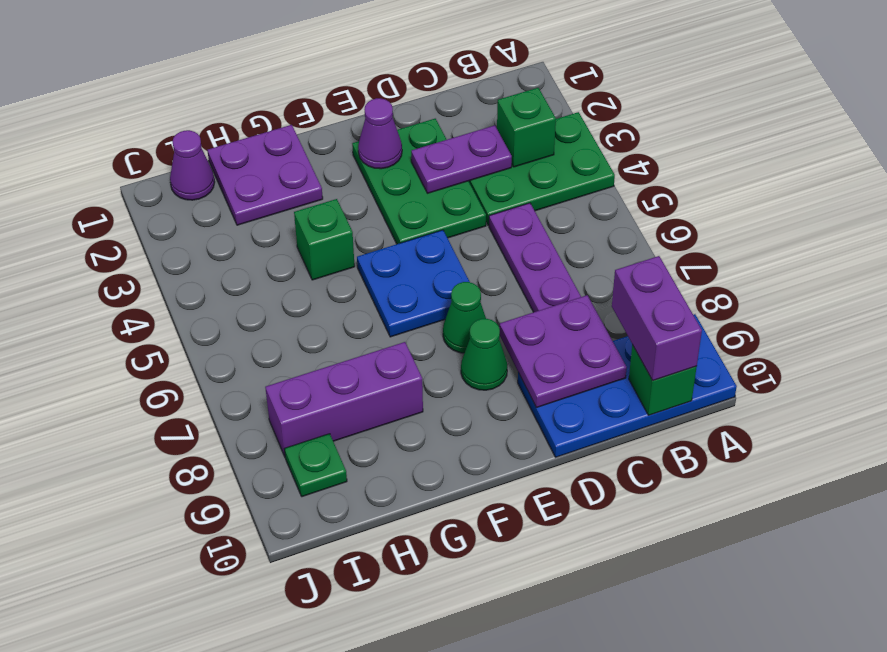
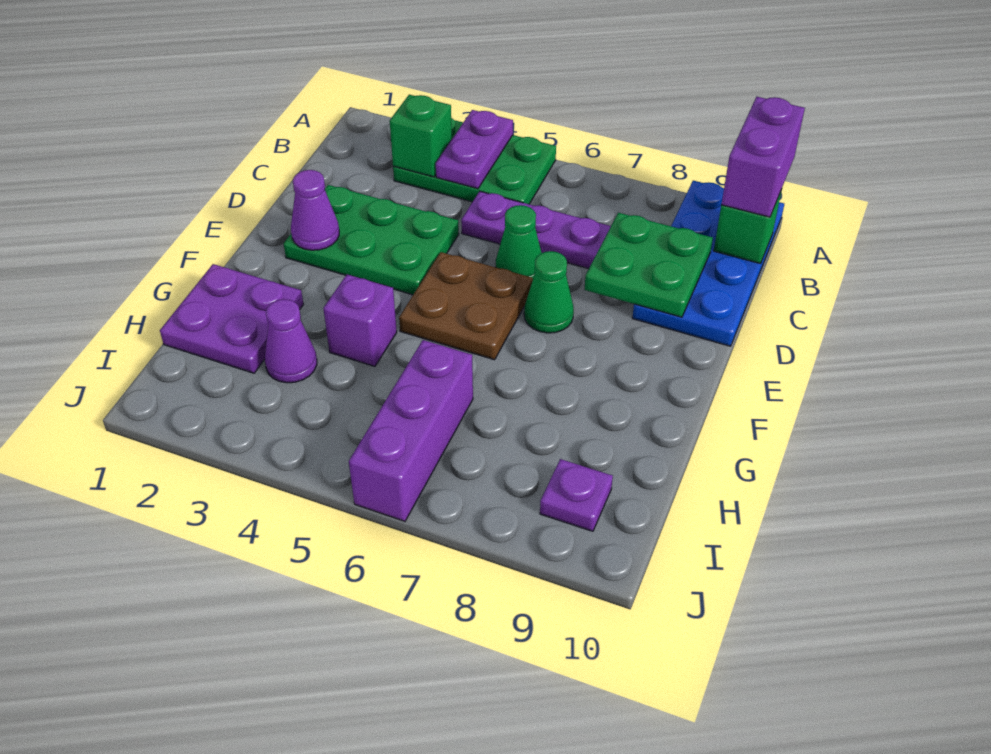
green 2x3 plate [469,112,615,225] -> green 2x3 plate turned to [393,118,556,204]
purple 1x2 brick [612,256,702,381] -> purple 1x2 brick turned to [721,97,805,217]
purple 1x2 plate [411,125,512,193] -> purple 1x2 plate moved to [436,110,513,189]
purple 2x2 plate [499,295,627,408] -> green 2x2 plate [584,213,713,317]
blue 2x2 plate [357,230,470,337] -> brown 2x2 plate [399,252,533,360]
green 1x1 cone [461,319,507,390] -> green 1x1 cone moved to [496,205,541,278]
green 1x1 brick [294,199,355,280] -> purple 1x1 brick [323,275,397,366]
purple 1x3 brick [265,342,423,456] -> purple 1x3 brick moved to [349,340,473,521]
purple 1x1 cone [170,130,215,200] -> purple 1x1 cone moved to [265,299,317,383]
green 1x1 plate [285,434,347,497] -> purple 1x1 plate [540,459,613,531]

